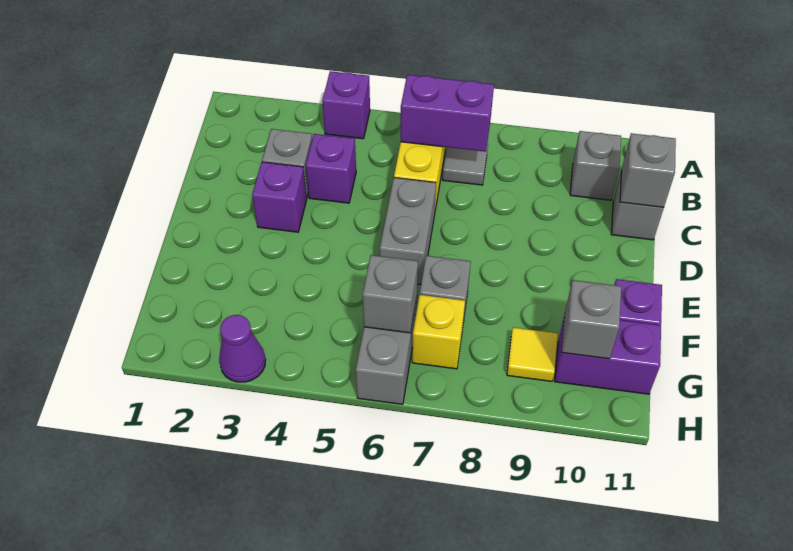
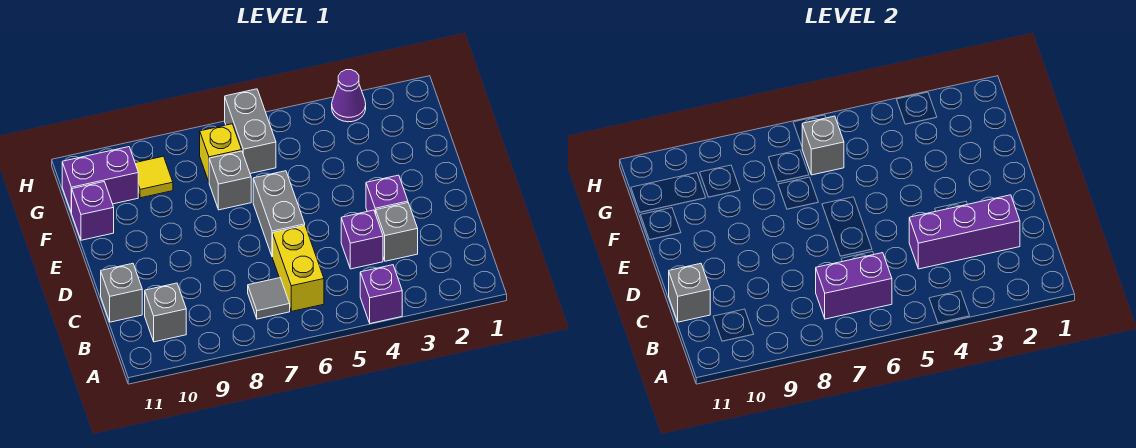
none -> purple 1x3 brick [909,195,1020,269]
grey 1x1 brick [562,280,621,359] -> none

